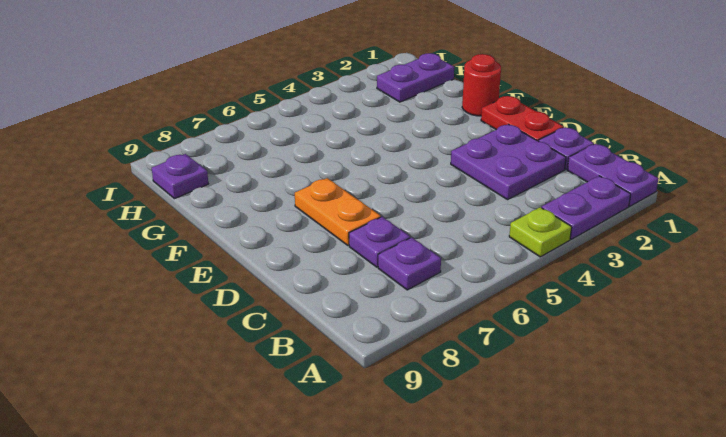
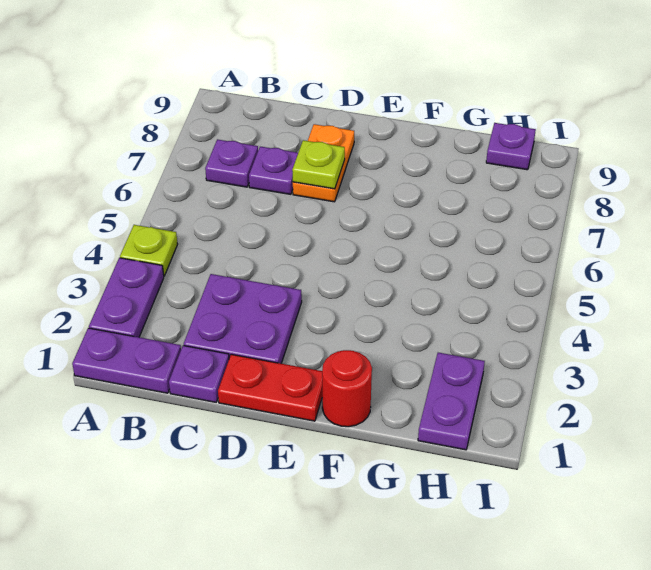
orange 1x2 plate [295,178,381,245] -> orange 1x2 plate turned to [293,124,354,202]
none -> lime 1x1 plate [292,140,345,189]

